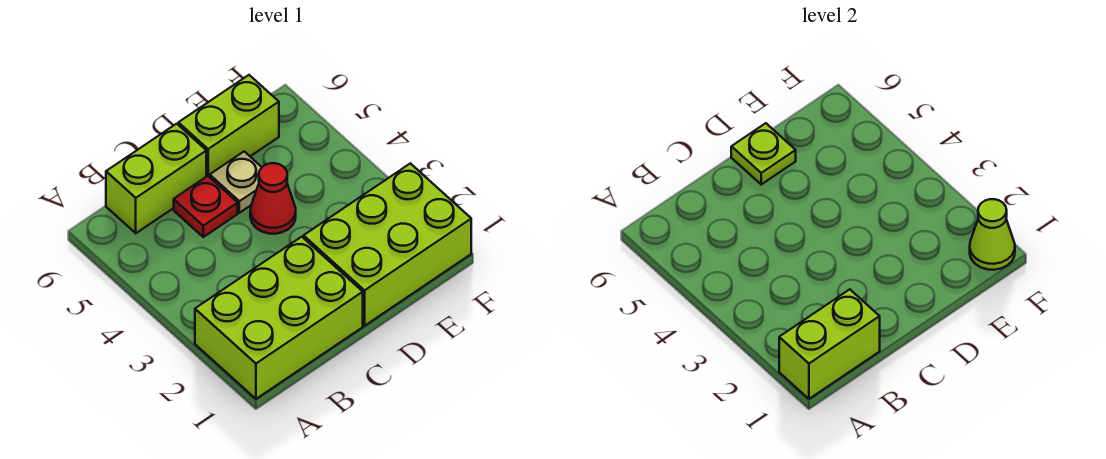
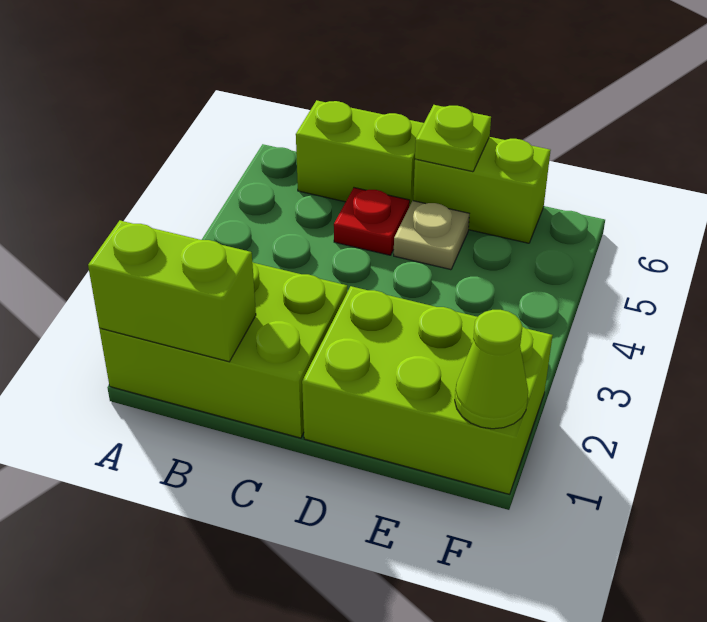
red 1x1 cone [250,163,296,234] -> none

